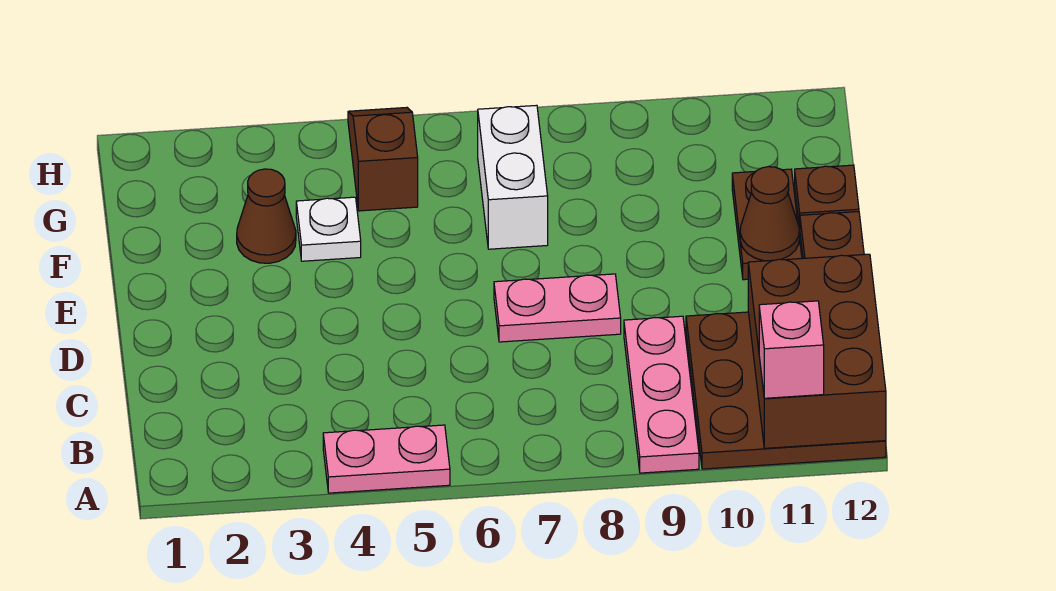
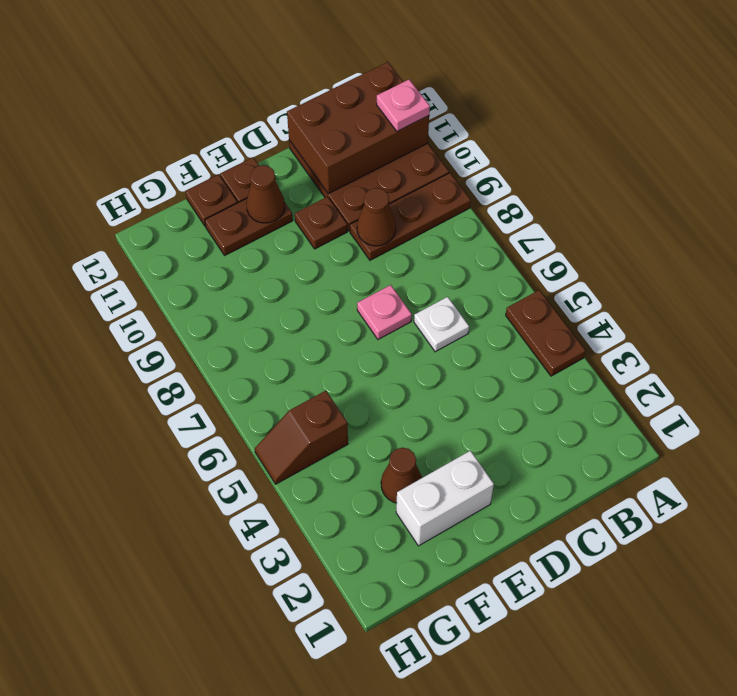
pink 1x2 plate [323,425,450,493] -> brown 1x2 plate [506,290,585,376]
pink 1x3 plate [624,316,699,473] -> brown 1x3 plate [350,173,471,260]
pink 1x1 brick [759,301,824,398] -> pink 1x1 plate [377,80,430,131]
none -> brown 1x1 cone [357,188,396,246]
pink 1x2 plate [494,274,621,342] -> pink 1x1 plate [357,285,412,339]
none -> brown 1x1 plate [295,197,347,249]
white 1x1 plate [296,197,361,261] -> white 1x1 plate moved to [414,297,469,352]
white 1x2 brick [478,105,548,249] -> white 1x2 brick moved to [396,451,494,546]

